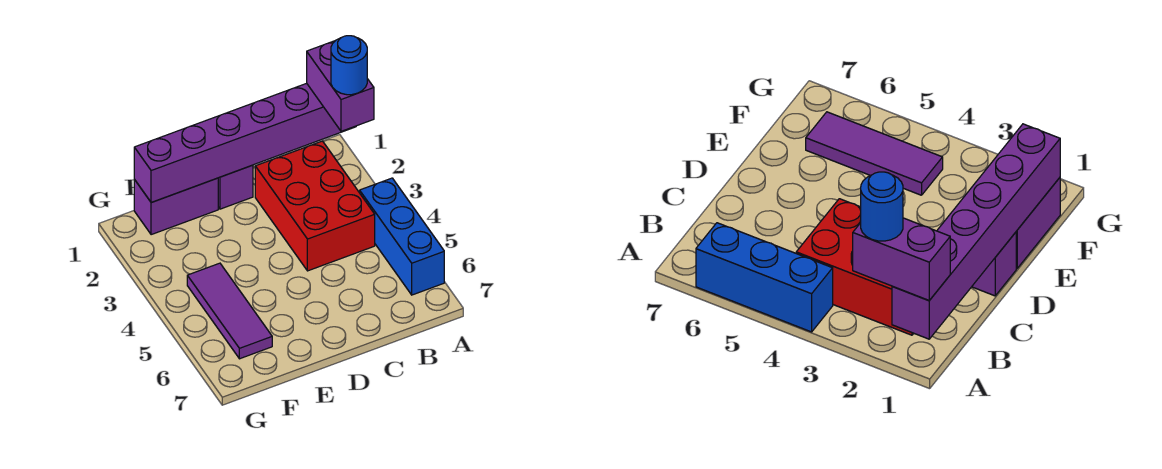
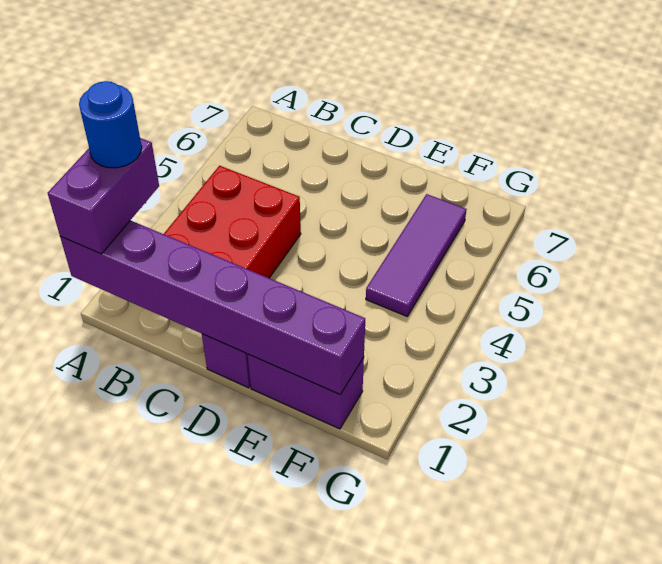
blue 1x3 brick [360,178,444,295] -> none

